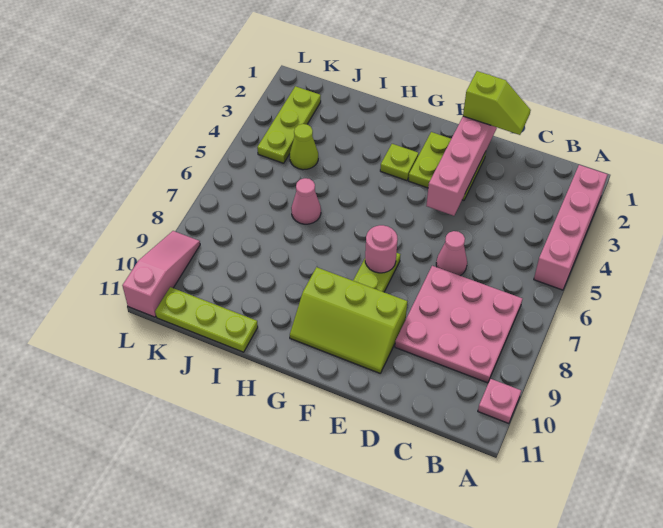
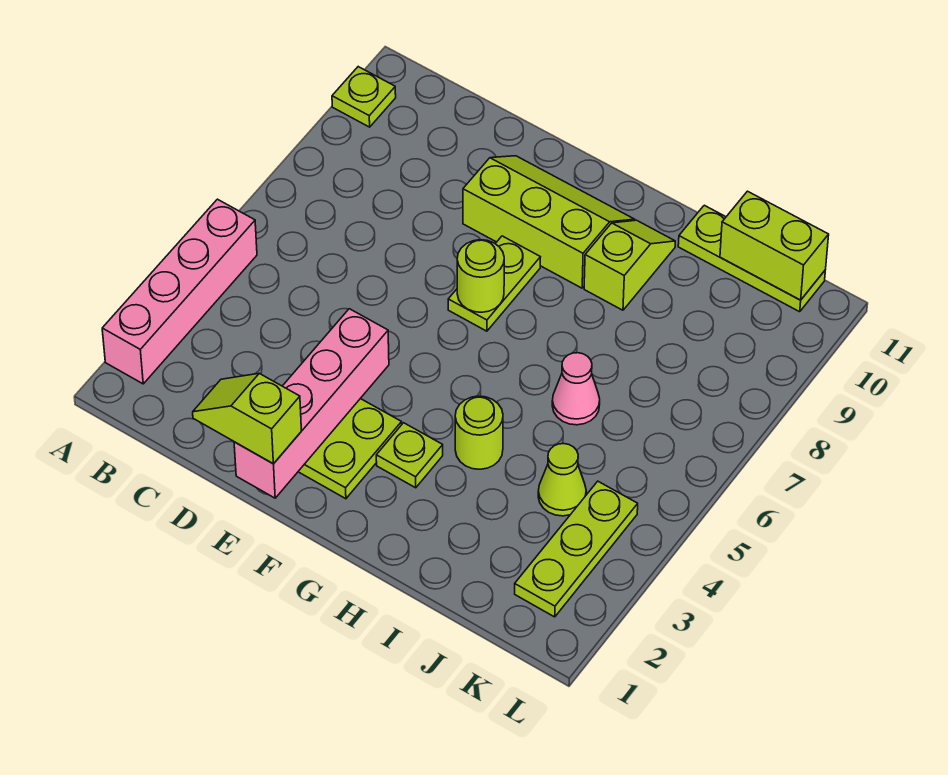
pink 1x1 plate [478,379,521,424] -> lime 1x1 plate [332,67,396,127]
pink 3x3 plate [395,266,522,383] -> none
pink 1x1 cone [436,231,467,276] -> none
pink 1x1 round brick [365,225,398,273] -> lime 1x1 round brick [457,240,504,312]
none -> lime 1x1 round brick [455,396,503,469]
none -> lime 1x2 slope [584,220,675,310]
none -> lime 1x2 brick [720,191,829,300]
pink 1x3 slope [122,231,200,317] -> none

